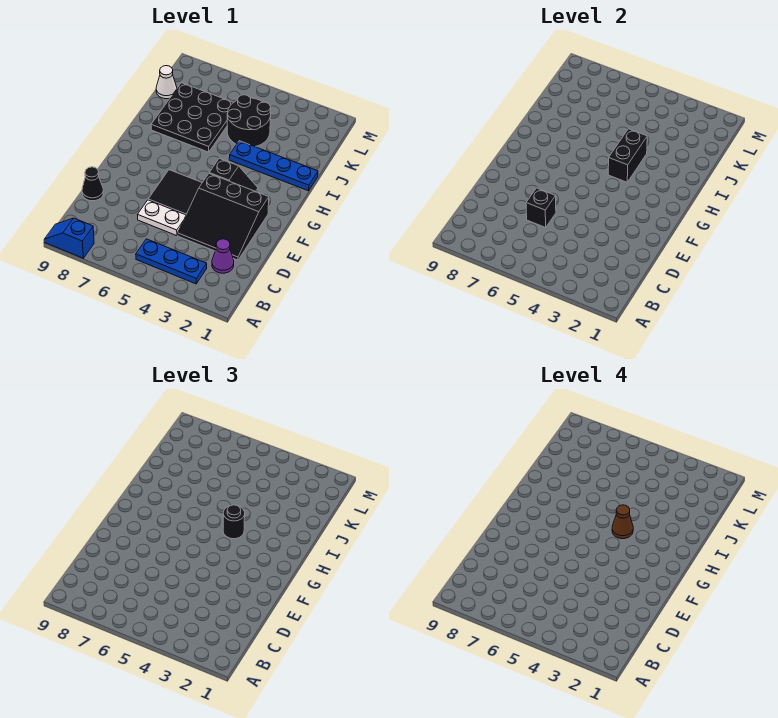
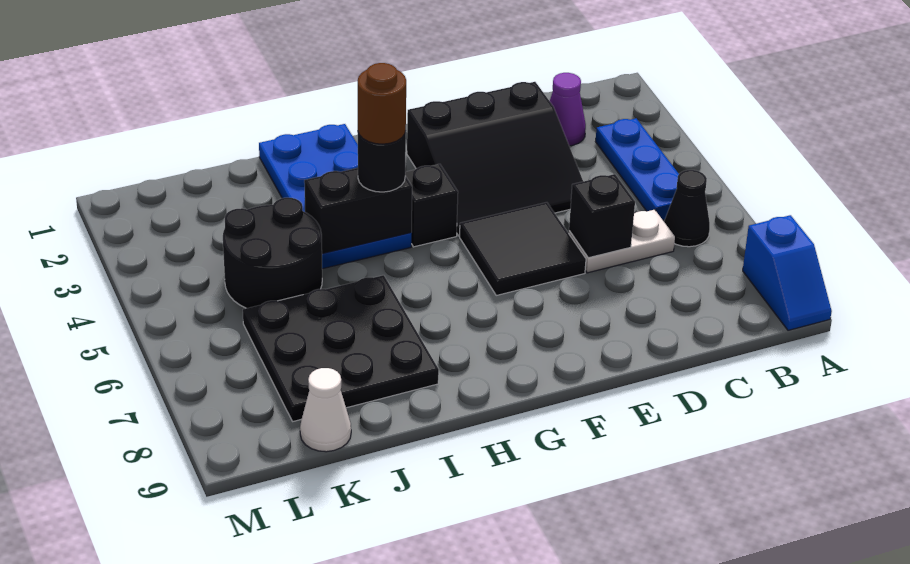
black 3x3 slope [178,174,269,260] -> black 3x3 slope turned to [407,82,583,236]
white 1x2 plate [138,200,186,236] -> white 1x2 plate turned to [569,210,675,273]
black 1x1 cone [82,167,103,201] -> black 1x1 cone moved to [664,170,710,247]
brown 1x1 cone [612,505,633,539] -> brown 1x1 round brick [358,63,406,144]
blue 1x4 plate [229,141,318,191] -> blue 2x4 plate [259,124,411,269]

